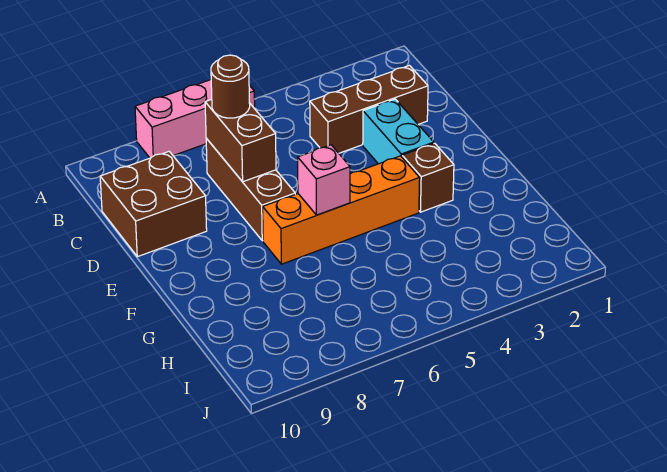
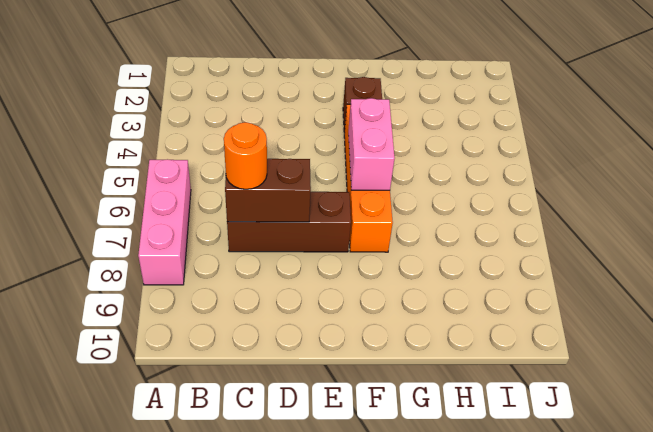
brown 1x3 brick [310,65,428,153] -> none
brown 1x1 round brick [211,55,250,118] -> orange 1x1 round brick [224,122,267,189]
brown 2x2 brick [100,151,207,257] -> none
cyan 1x2 brick [363,99,434,164] -> none
pink 1x1 brick [298,145,350,215] -> pink 1x2 brick [348,98,395,190]

